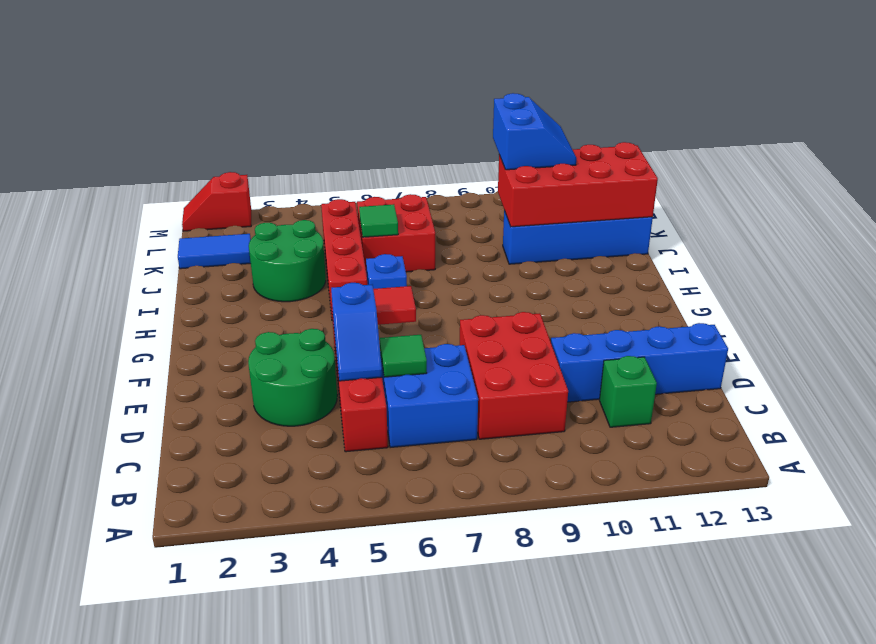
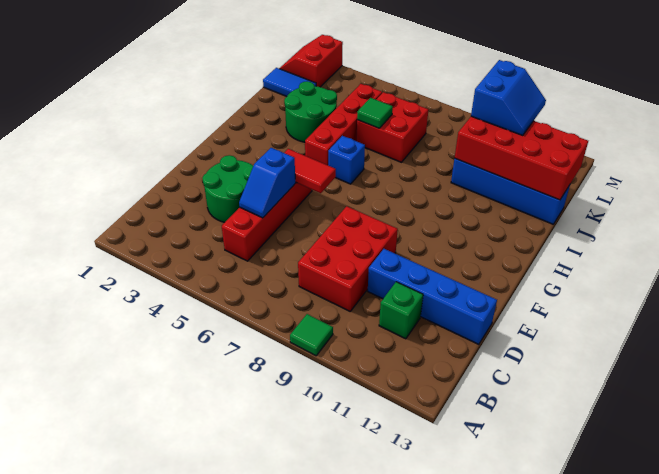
blue 2x2 brick [380,344,478,448] -> none
green 1x1 tile [380,335,427,377] -> green 1x1 tile moved to [290,314,333,356]
red 1x2 slope [182,172,251,231] -> red 2x2 slope [279,35,343,87]

